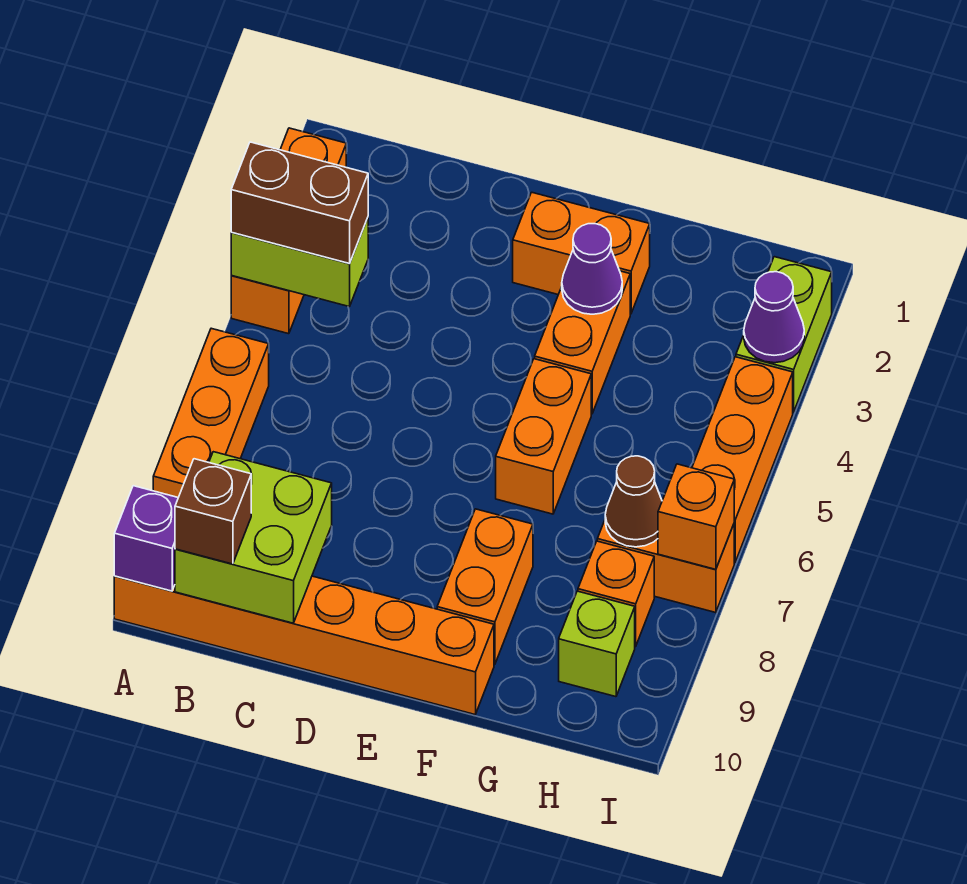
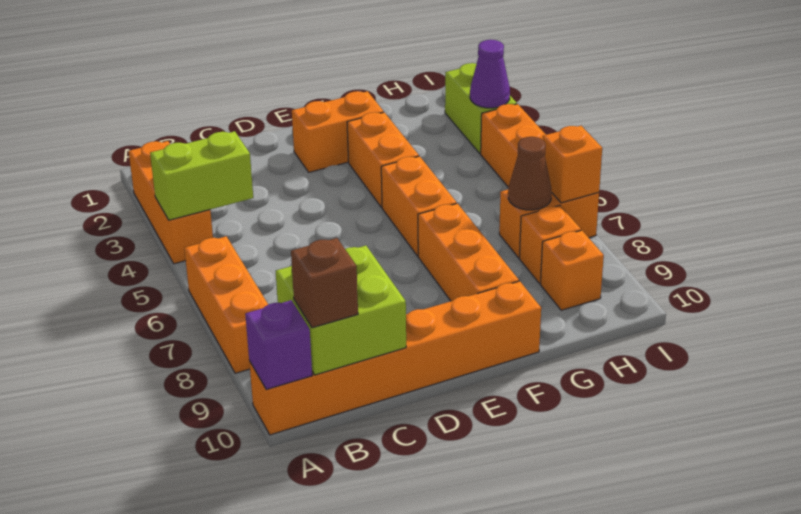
brown 1x2 brick [231,142,368,264] -> none
purple 1x1 cone [562,224,622,314] -> none
orange 1x2 brick [437,509,533,665] -> orange 1x3 brick [418,203,519,301]
lime 1x1 brick [559,591,635,697] -> orange 1x1 brick [541,230,604,310]

